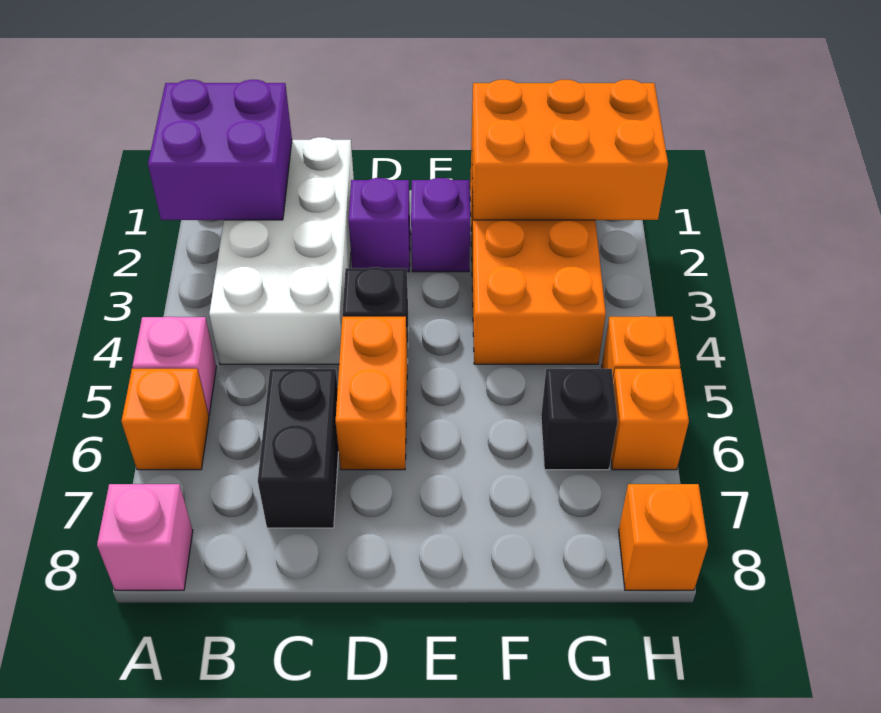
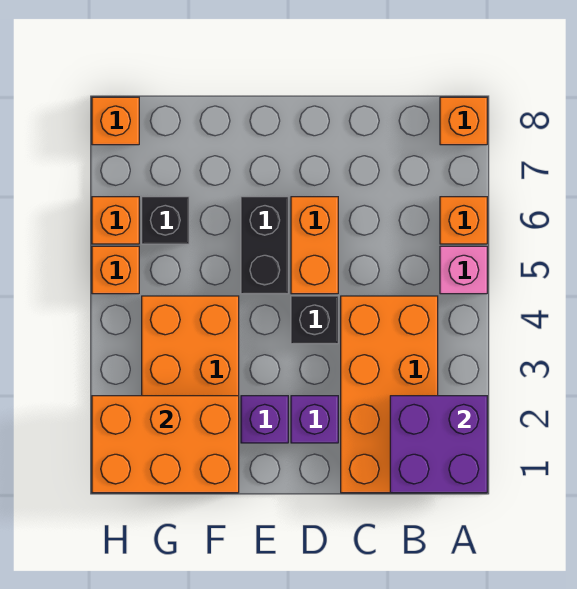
pink 1x1 brick [97,484,193,590] -> orange 1x1 brick [440,97,487,145]
white 2x4 brick [209,137,354,364] -> orange 2x4 brick [341,296,438,493]
black 1x2 brick [258,369,339,528] -> black 1x2 brick moved to [241,197,288,294]

